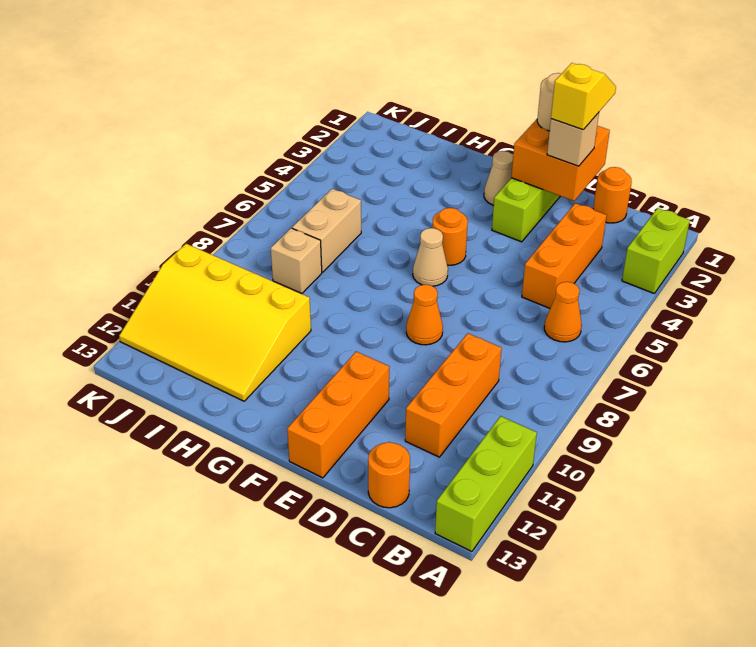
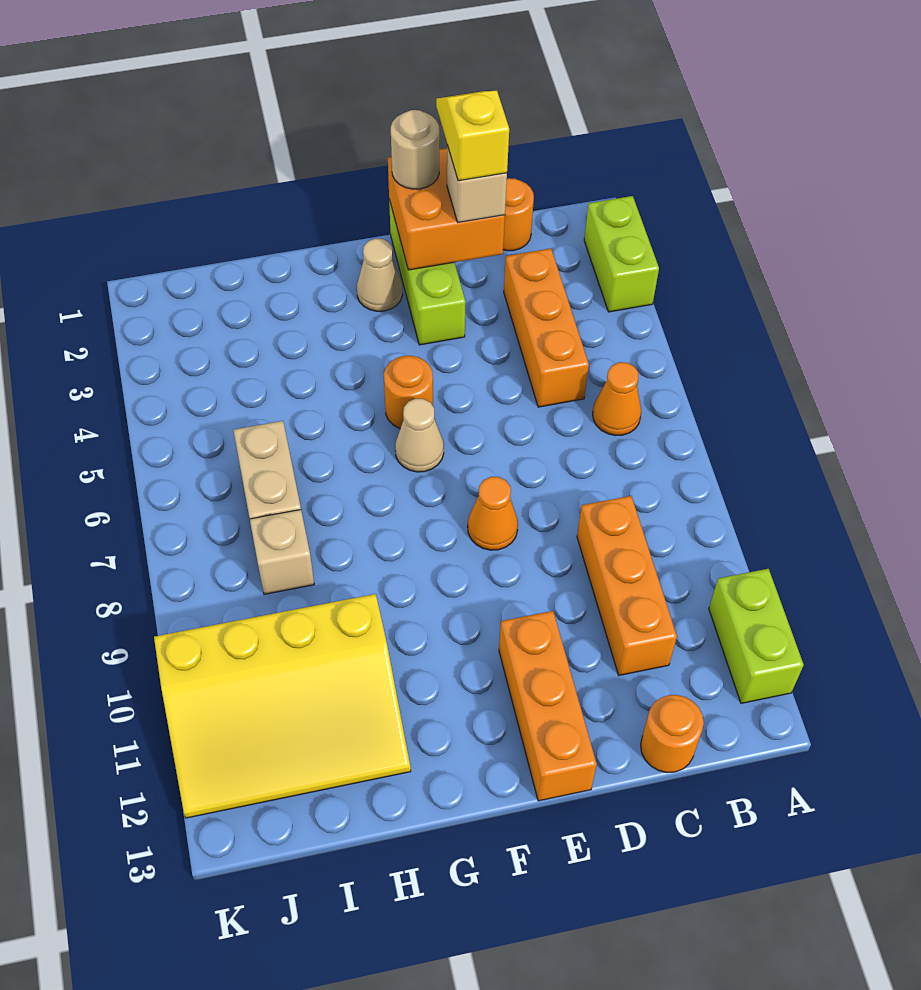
lime 1x3 brick [435,416,537,552] -> lime 1x2 brick [709,569,804,703]

